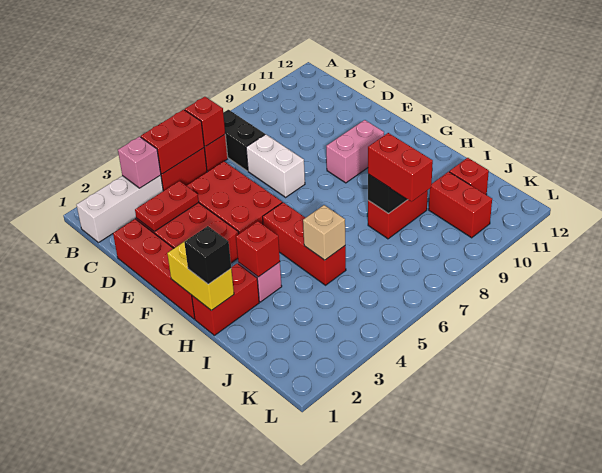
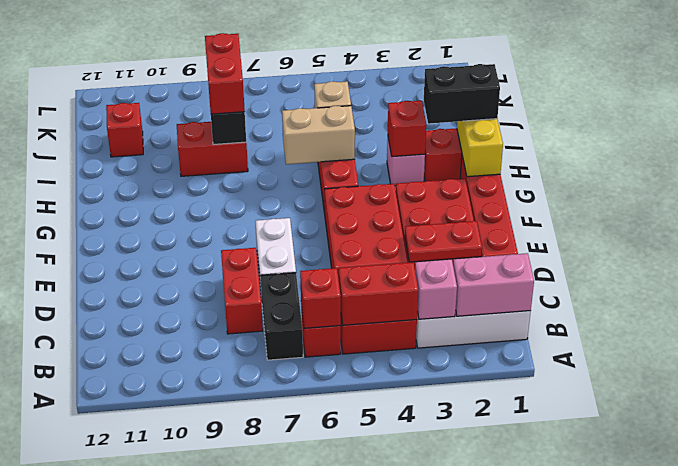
pink 1x2 brick [326,120,384,183] -> pink 1x2 brick moved to [453,253,534,316]
black 1x1 brick [184,226,231,284] -> black 1x2 brick [424,64,500,124]
none -> tan 1x2 brick [282,106,355,164]
red 1x2 brick [429,172,492,238] -> red 1x2 brick moved to [221,248,263,334]

